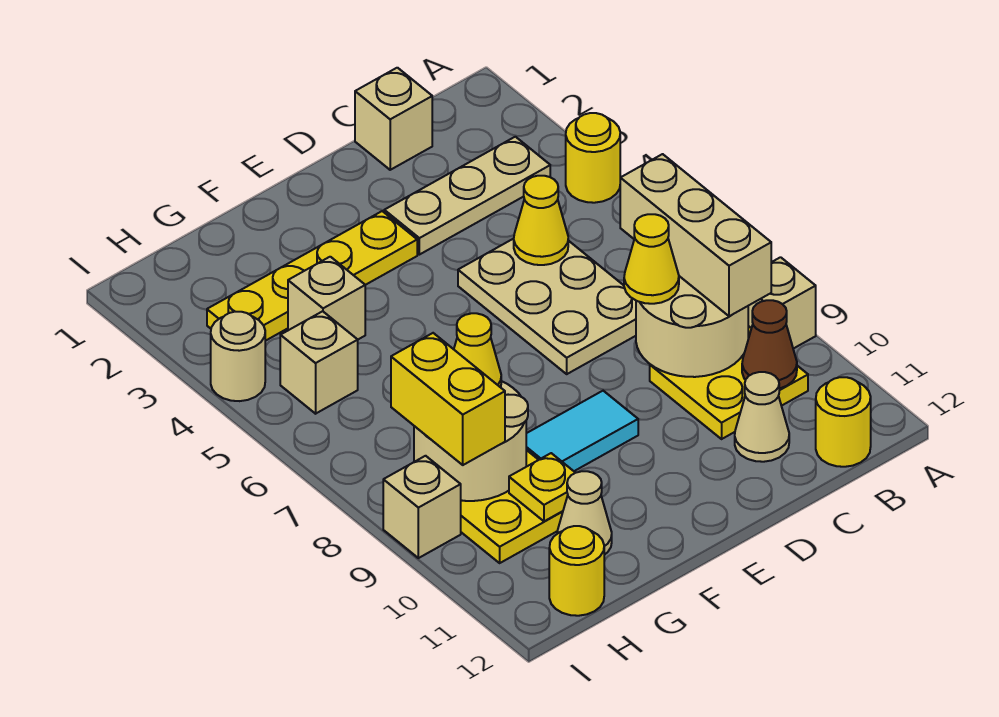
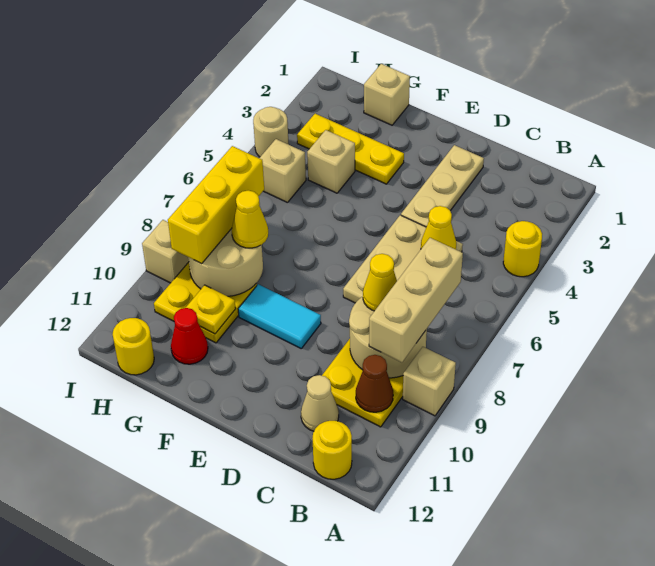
tan 1x3 plate [384,137,550,255] -> tan 1x3 plate turned to [401,145,484,227]
tan 1x1 brick [355,68,432,170] -> tan 1x1 brick moved to [364,64,410,125]
yellow 1x4 plate [207,211,417,341] -> yellow 1x3 plate [297,114,404,184]
tan 1x1 cone [557,471,612,555] -> red 1x1 cone [171,308,208,364]
yellow 1x2 brick [391,333,505,465] -> yellow 1x3 brick [168,146,264,264]

